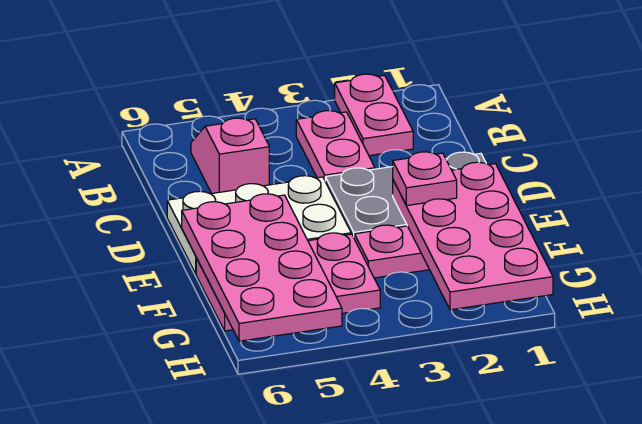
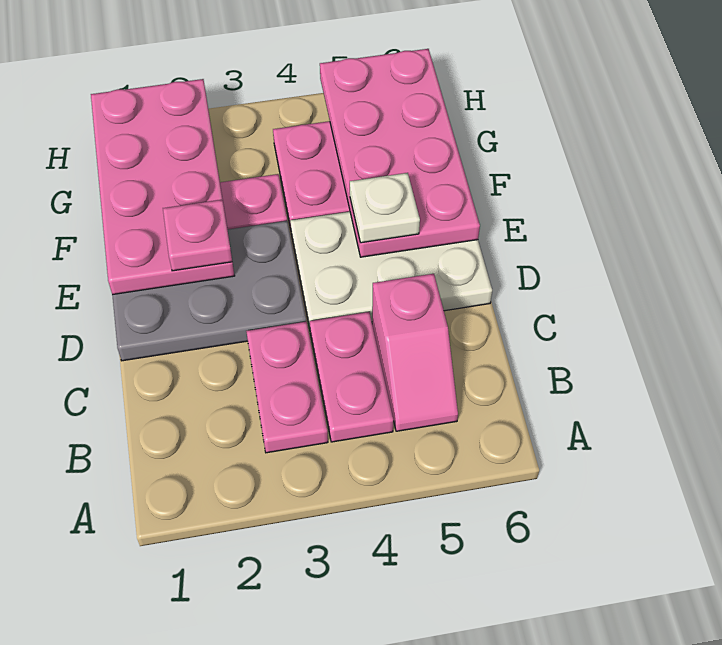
pink 1x2 plate [335,74,413,156] -> pink 1x2 plate moved to [310,312,394,442]
none -> white 1x1 plate [350,173,420,243]

